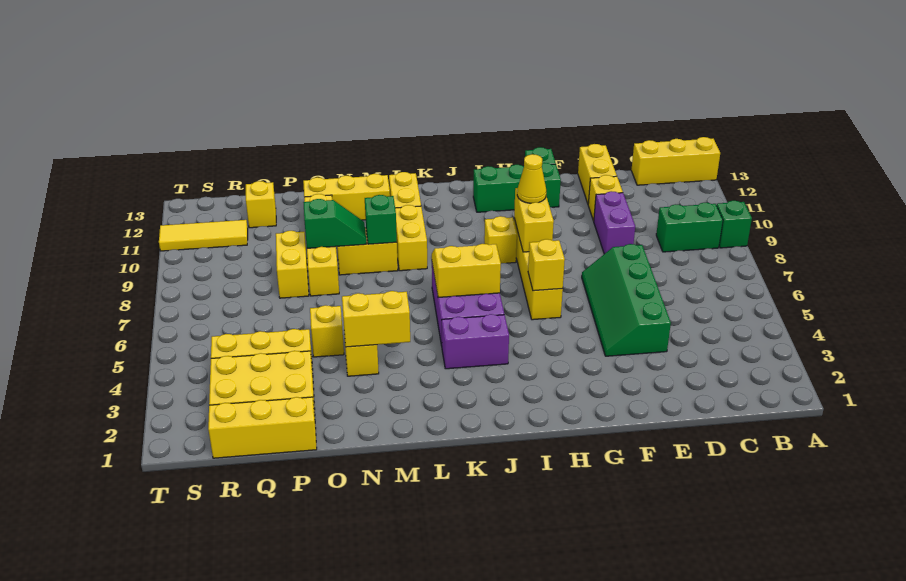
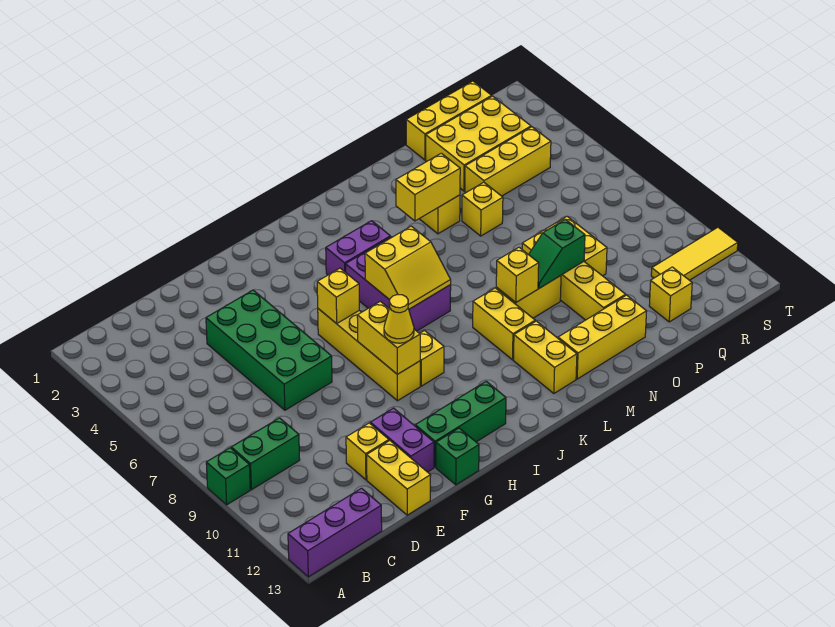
yellow 1x3 brick [631,137,720,185] -> purple 1x3 brick [288,488,382,577]
green 2x4 slope [582,244,671,356] -> green 2x4 brick [206,290,332,410]
purple 1x2 brick [594,191,635,254] -> purple 1x2 brick moved to [370,408,434,472]
green 1x1 brick [365,195,397,244] -> yellow 1x1 brick [496,247,539,302]

